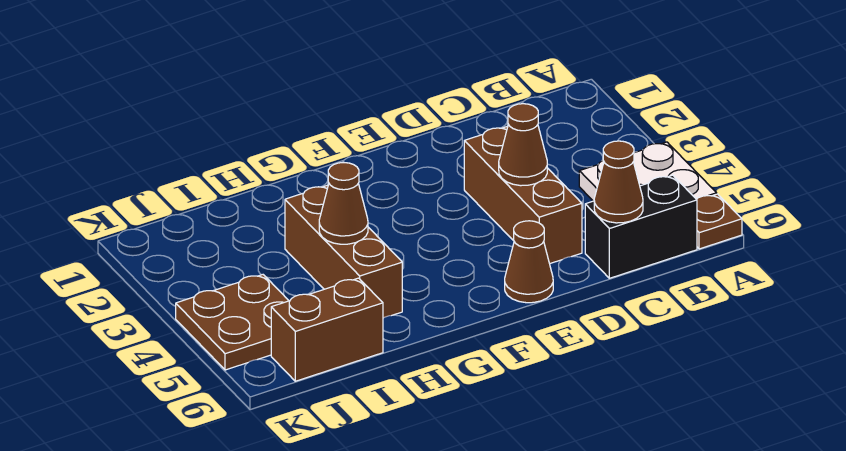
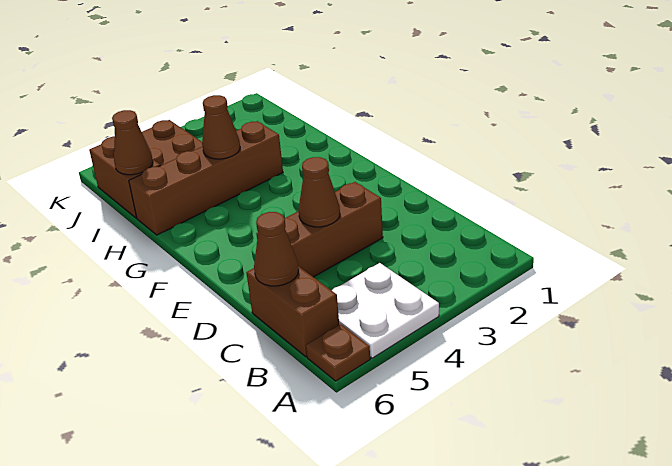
black 1x2 brick [585,175,697,278] -> brown 1x2 brick [246,266,339,357]
brown 1x1 cone [505,221,553,303] -> brown 1x1 cone moved to [112,110,153,175]
brown 1x3 brick [285,185,402,318] -> brown 1x4 brick [129,121,283,235]

